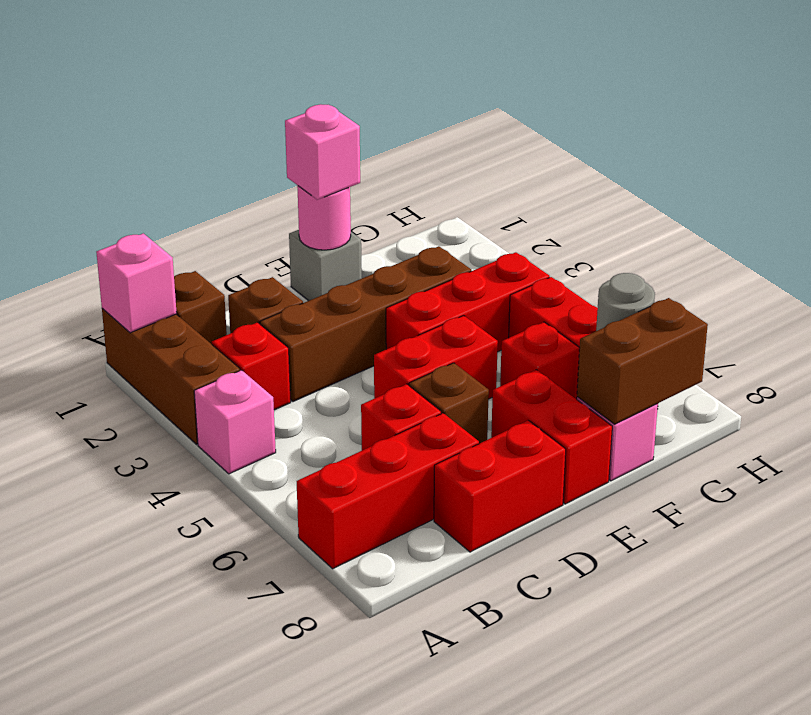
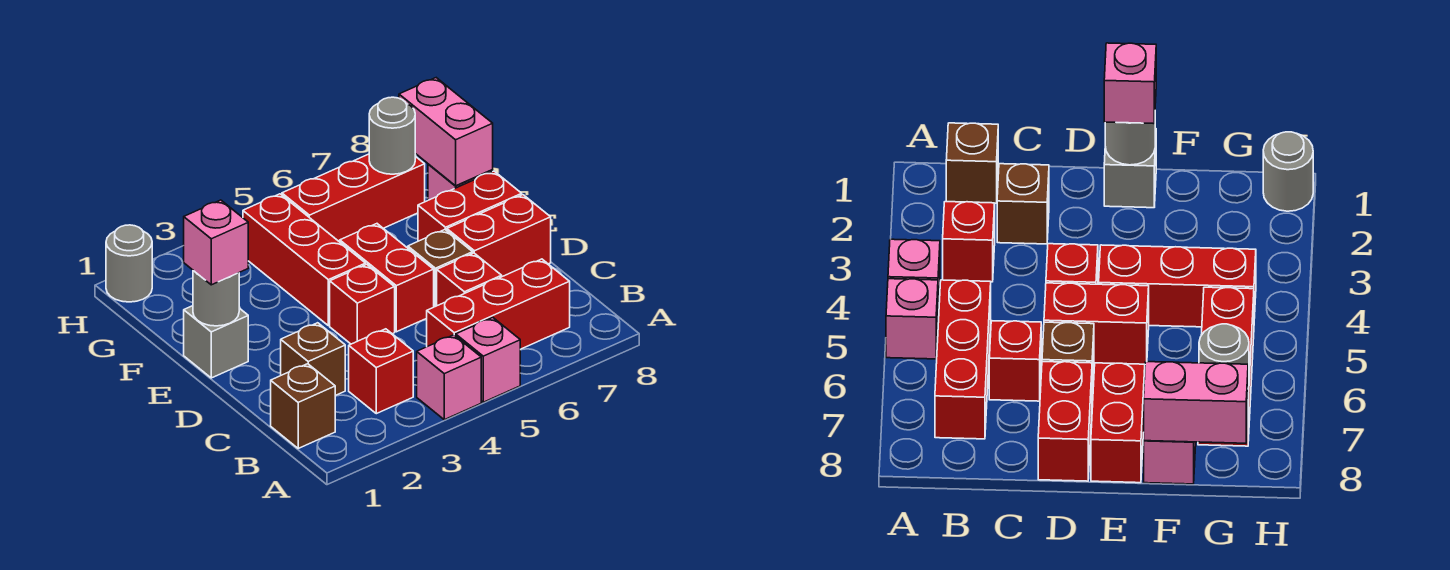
brown 1x3 brick [102,308,240,444] -> none
pink 1x1 brick [96,233,177,333] -> pink 1x1 brick moved to [456,318,520,402]
red 1x3 brick [297,413,479,569] -> red 1x3 brick turned to [427,259,570,349]
brown 1x4 brick [260,246,471,402] -> none
red 1x2 brick [434,420,566,552] -> red 1x2 brick turned to [447,195,551,277]
pink 1x1 round brick [297,185,351,250] -> grey 1x1 round brick [193,271,239,326]
red 1x1 brick [500,322,580,399] -> red 1x1 brick moved to [330,264,395,344]
brown 1x2 brick [577,298,708,424] -> pink 1x2 brick [399,78,493,186]
none -> grey 1x1 round brick [106,225,152,302]

